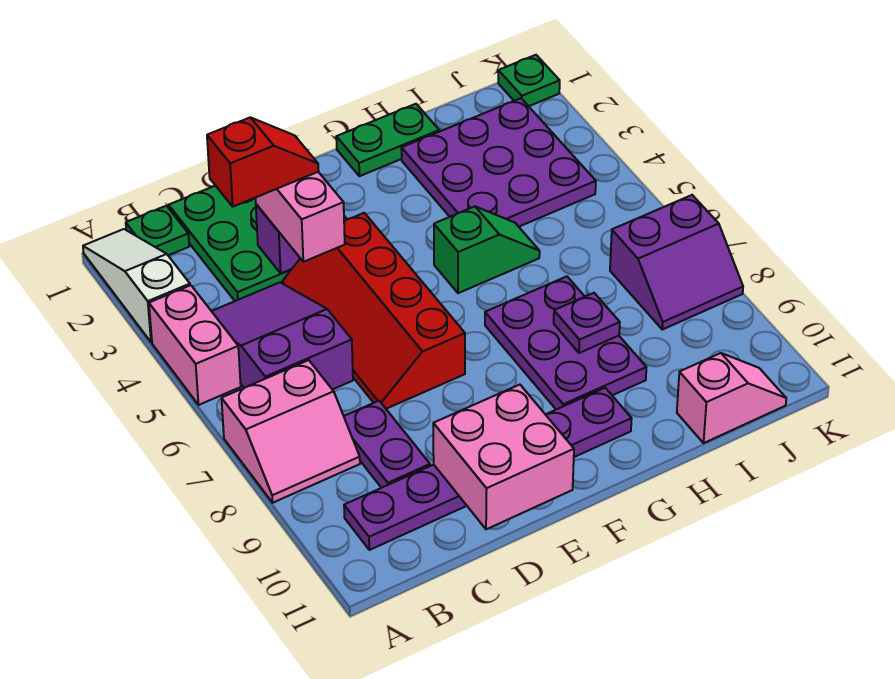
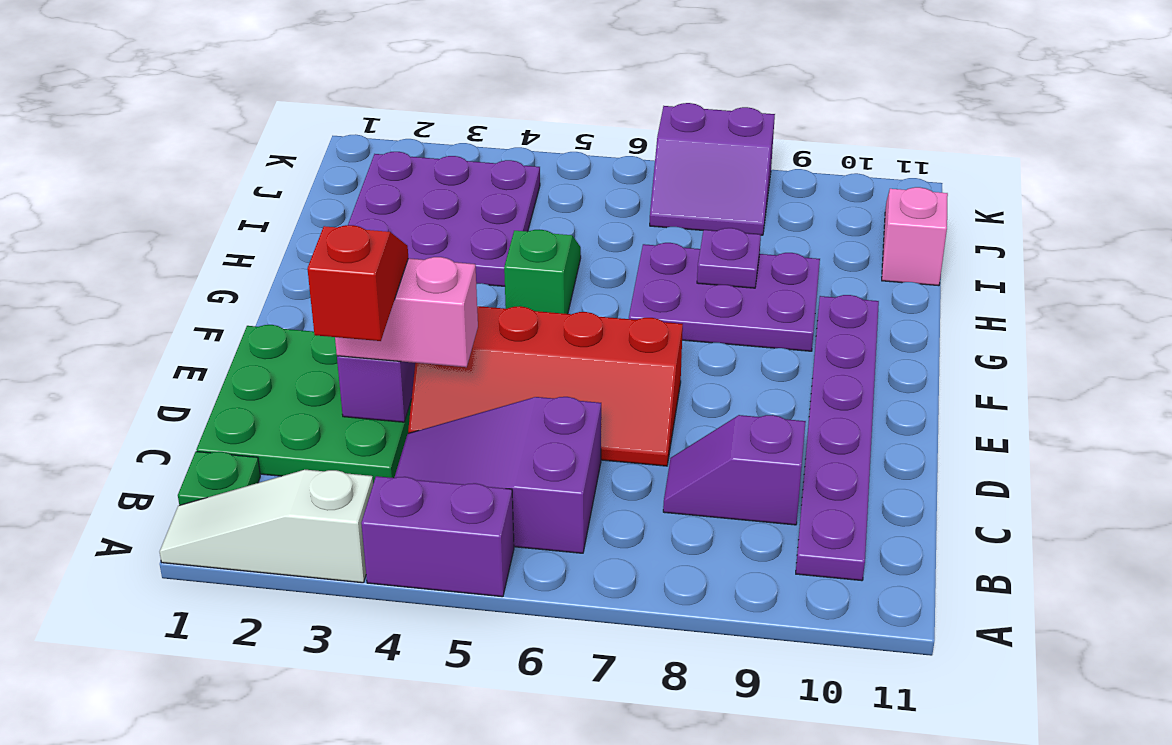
pink 1x2 brick [149,285,241,405] -> purple 1x2 brick [361,476,514,597]
pink 2x2 slope [221,360,360,503] -> none
purple 1x2 plate [344,401,430,488] -> purple 1x2 slope [663,415,806,525]
pink 2x2 brick [433,385,574,529] -> none
green 1x2 plate [336,104,439,176] -> none
purple 2x2 slope [610,195,743,330] -> purple 2x2 slope turned to [650,103,775,235]
green 1x1 plate [498,55,560,106] -> none

